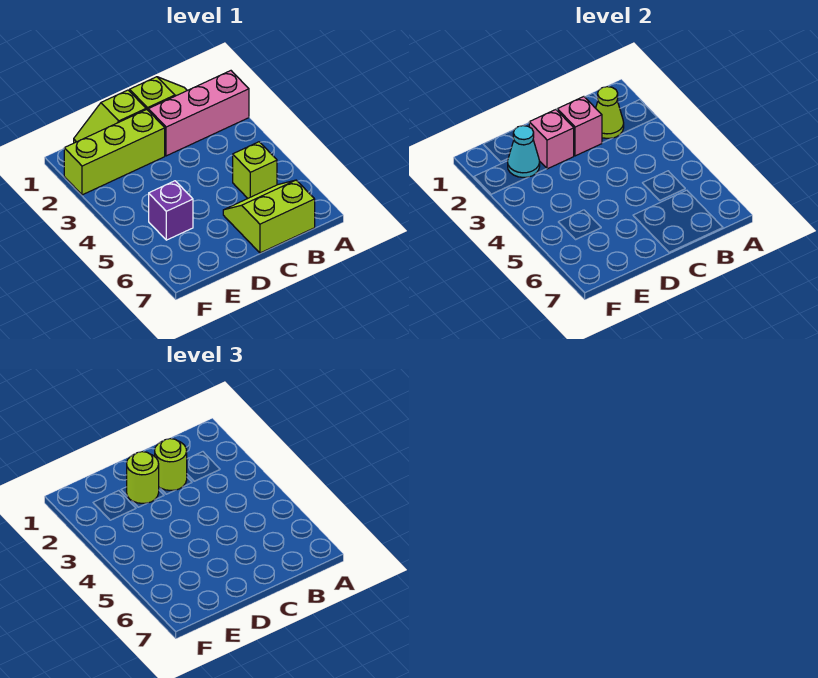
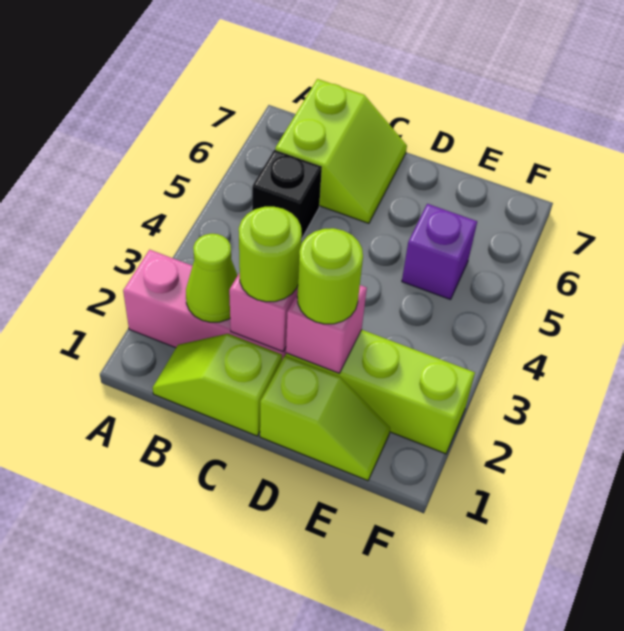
lime 1x1 brick [233,142,277,198] -> black 1x1 brick [252,150,322,239]
lime 2x2 slope [223,180,315,253] -> lime 2x2 slope turned to [275,79,407,223]
cyan 1x1 cone [508,126,540,177] -> none

